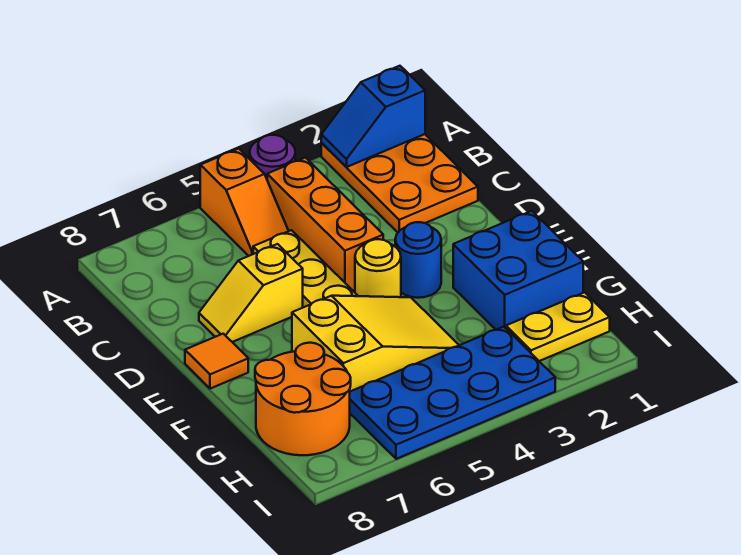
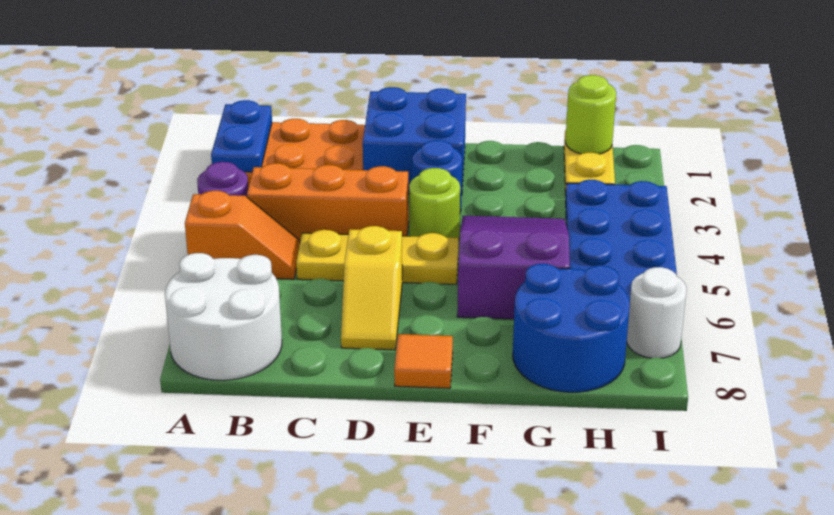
blue 1x2 slope [321,66,425,167] -> blue 1x2 plate [211,100,272,172]
none -> white 2x2 round brick [165,253,282,380]
yellow 1x1 round brick [355,239,401,297] -> lime 1x1 round brick [409,168,460,238]
blue 2x2 brick [453,211,583,330] -> blue 2x2 brick moved to [363,87,466,195]
yellow 2x3 slope [292,296,459,391] -> purple 2x3 slope [457,216,570,319]
orange 2x2 round brick [255,343,351,455] -> blue 2x2 round brick [513,264,630,392]
none -> lime 1x1 round brick [565,75,616,154]
none -> white 1x1 round brick [627,267,687,358]

